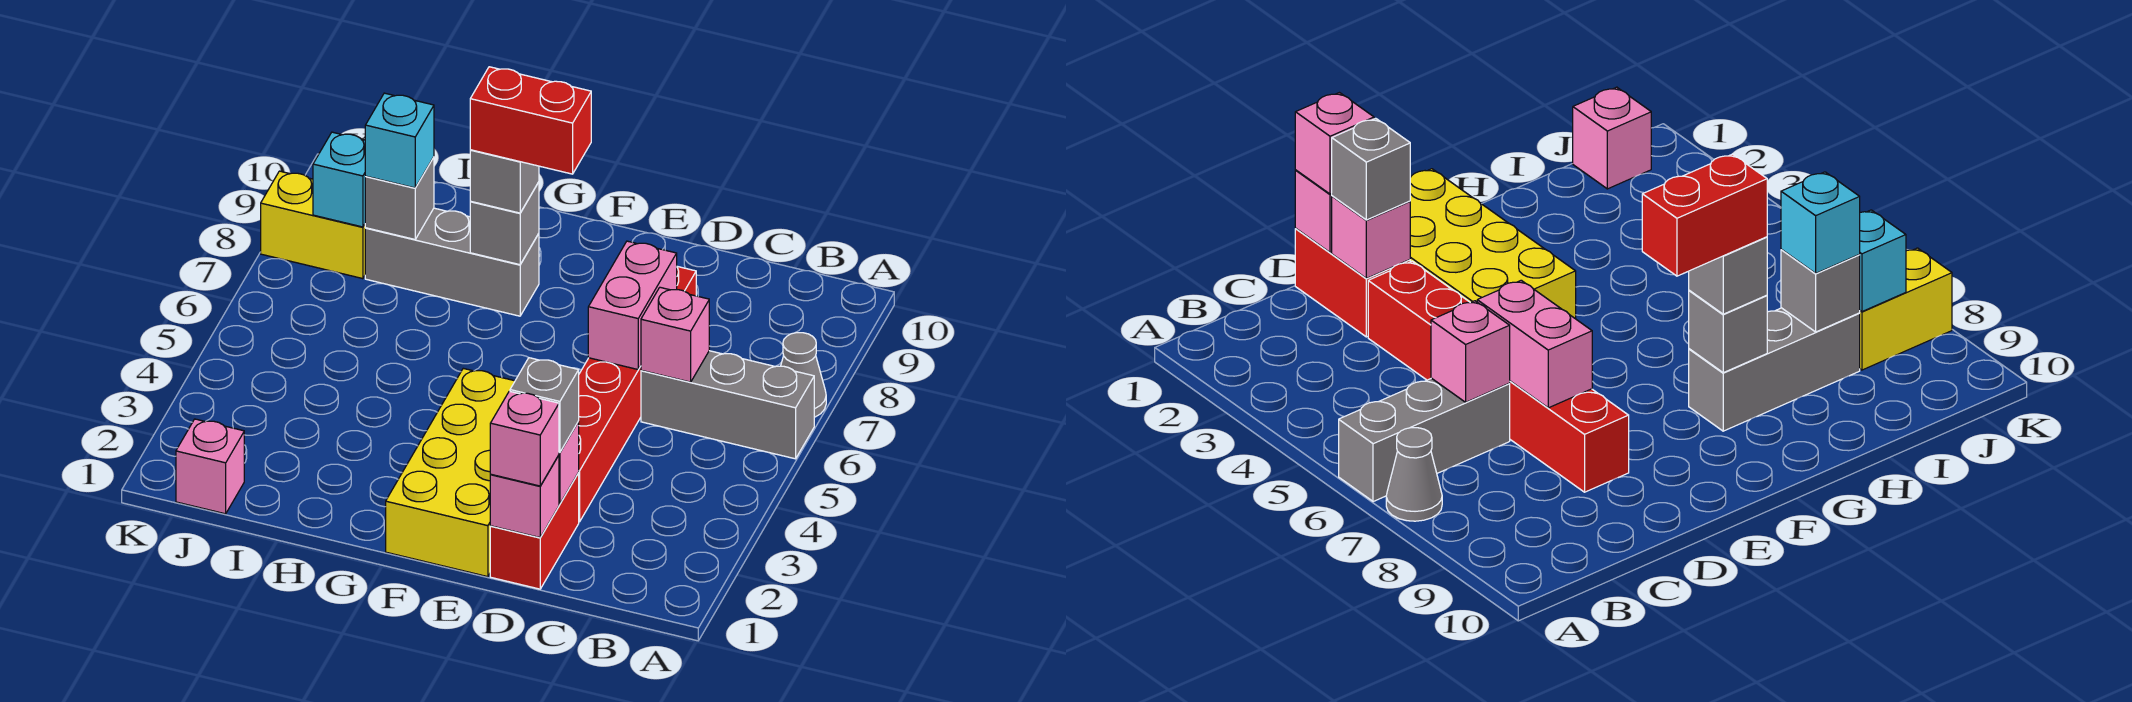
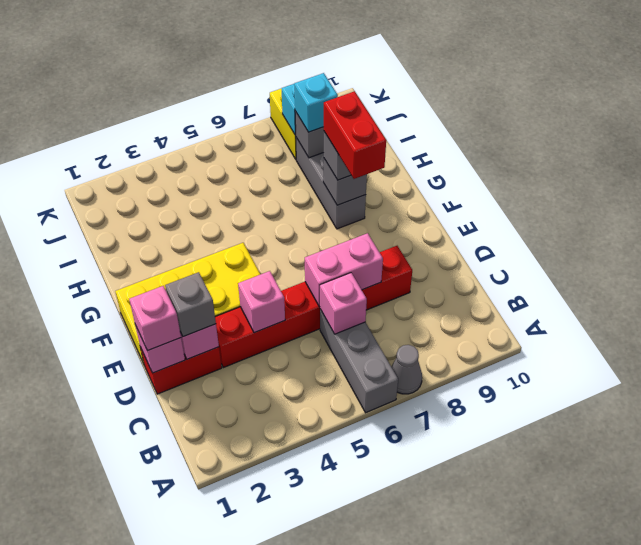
pink 1x1 brick [176,419,244,514] -> pink 1x1 brick moved to [238,271,285,333]

